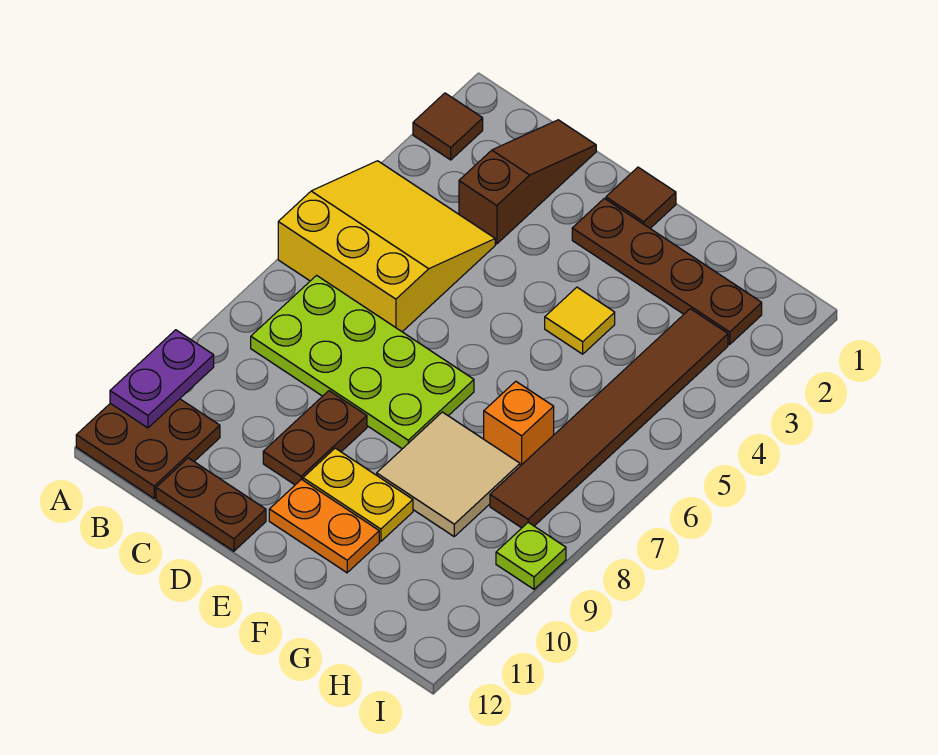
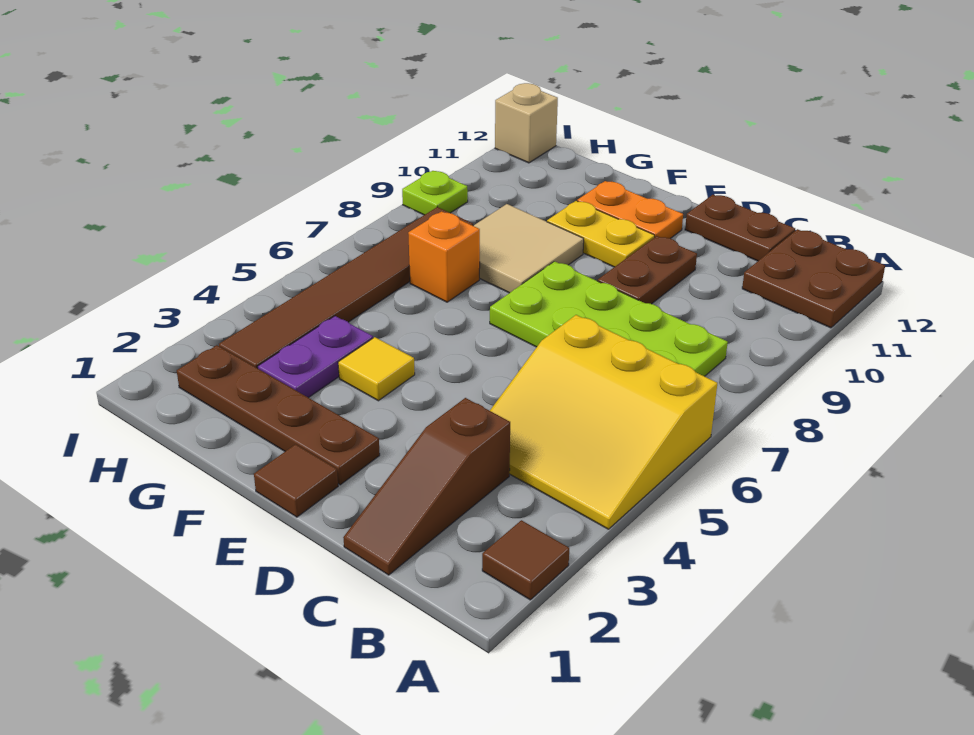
purple 1x2 plate [110,330,214,428] -> purple 1x2 plate moved to [258,316,373,398]
none -> tan 1x1 brick [495,83,558,163]

